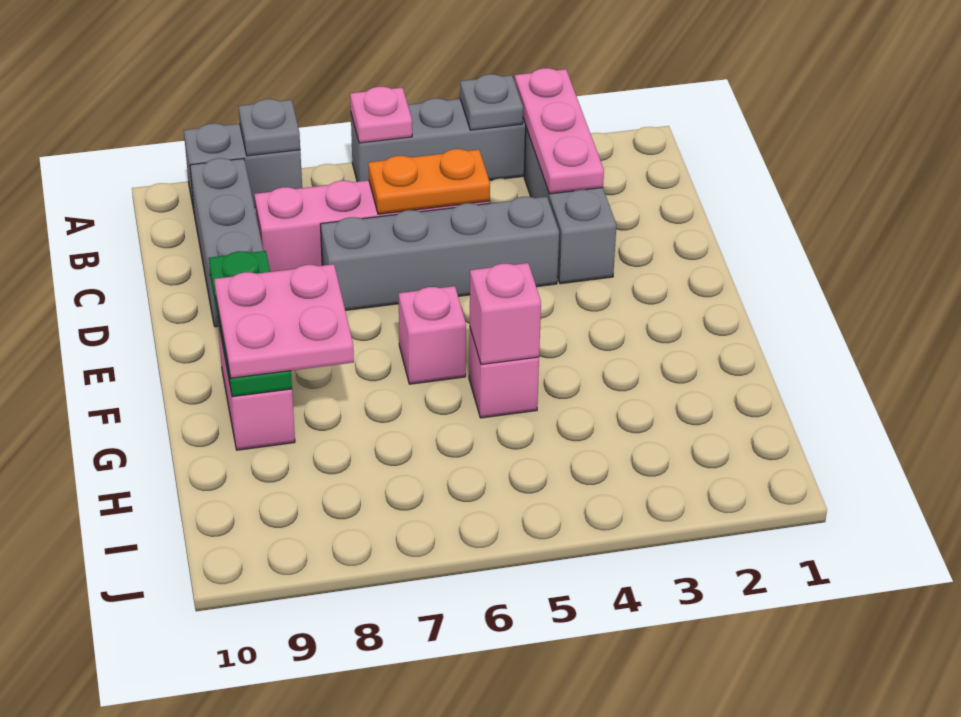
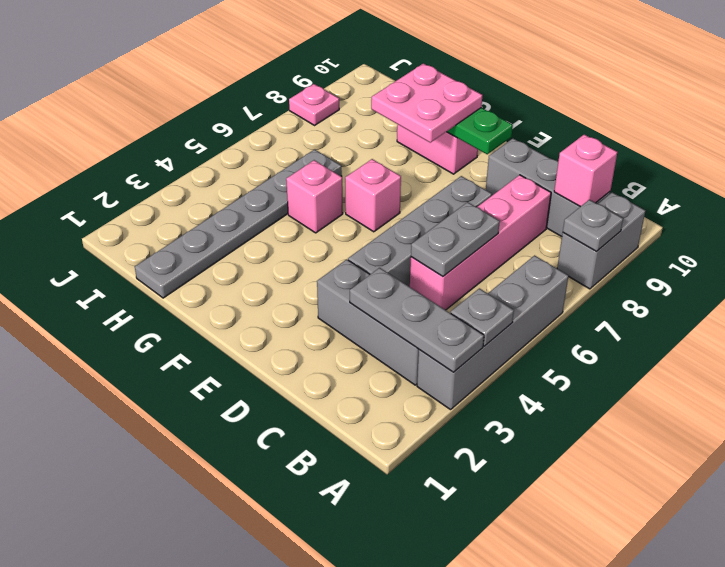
pink 1x3 plate [515,68,604,194] -> grey 1x3 plate [350,268,484,372]
pink 1x1 plate [350,87,412,143] -> pink 1x1 plate moved to [289,84,339,125]
orange 1x2 plate [368,149,490,214] -> grey 1x2 plate [411,202,500,277]
pink 1x1 brick [470,263,541,365] -> pink 1x1 brick moved to [554,134,617,207]
none -> grey 1x6 plate [135,149,342,298]

